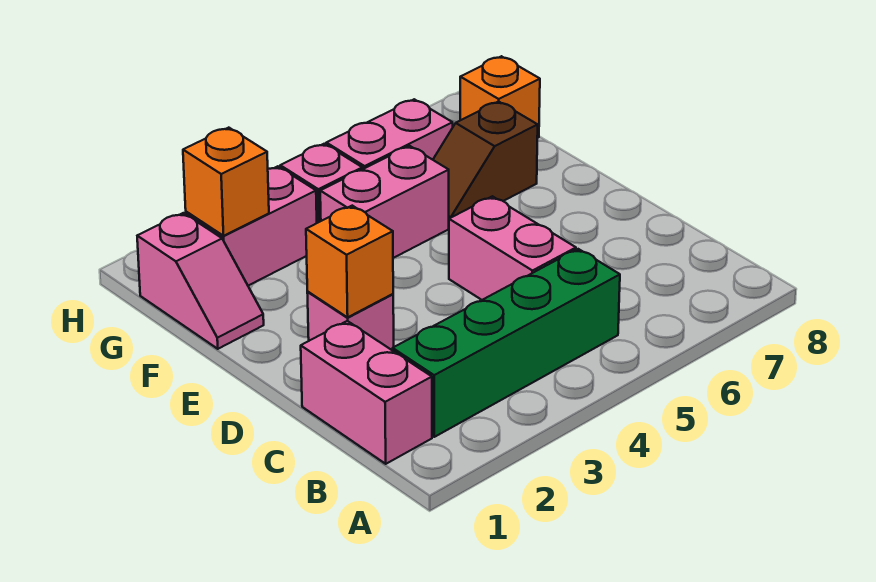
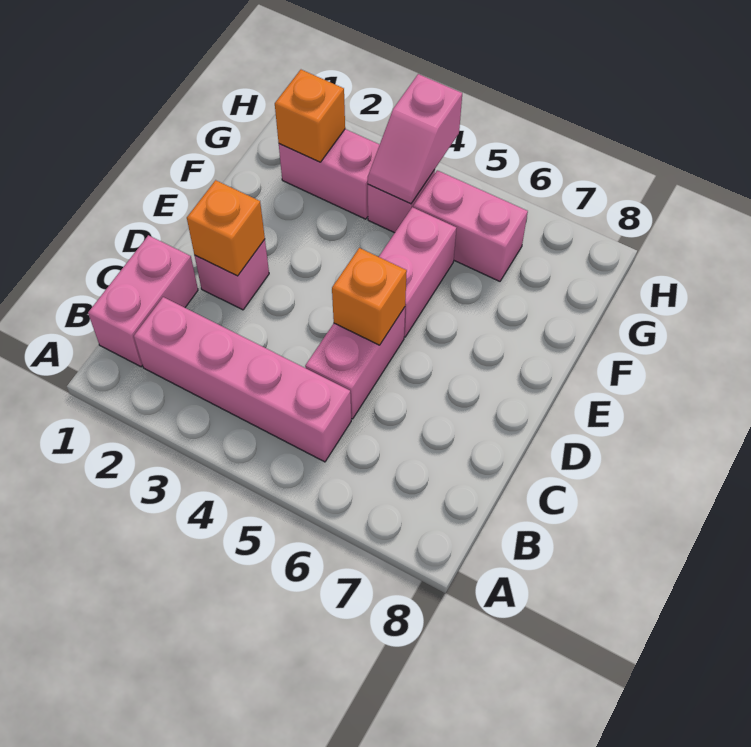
green 1x4 brick [393,249,620,437] -> pink 1x4 brick [134,297,351,462]
pink 1x2 slope [137,213,264,349] -> pink 1x2 slope moved to [368,74,462,204]
pink 1x2 brick [320,146,449,258] -> pink 1x2 brick turned to [379,207,456,337]
brown 1x2 slope [433,101,538,218] -> none
orange 1x1 brick [460,56,540,138] -> orange 1x1 brick moved to [332,248,407,345]

